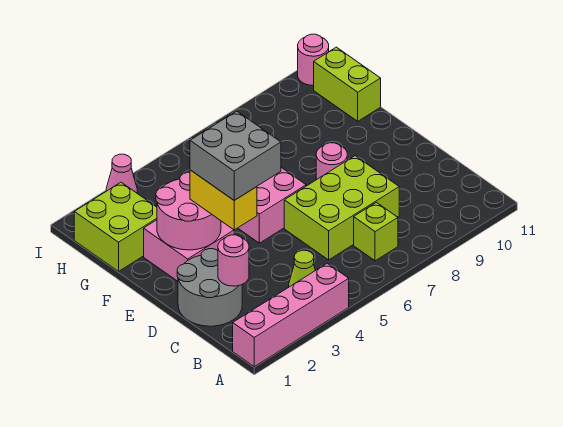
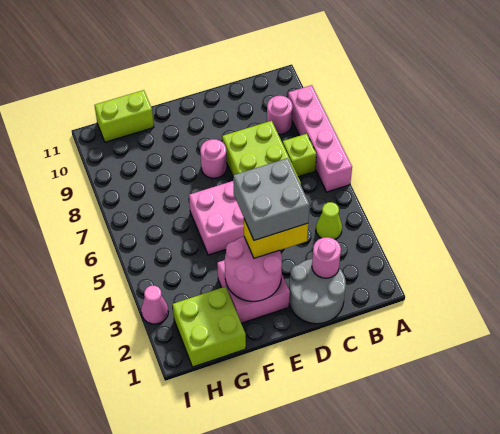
pink 1x4 brick [233,263,349,367] -> pink 1x4 brick moved to [288,85,352,192]
pink 1x1 round brick [298,34,329,85] -> pink 1x1 round brick moved to [267,96,293,134]

